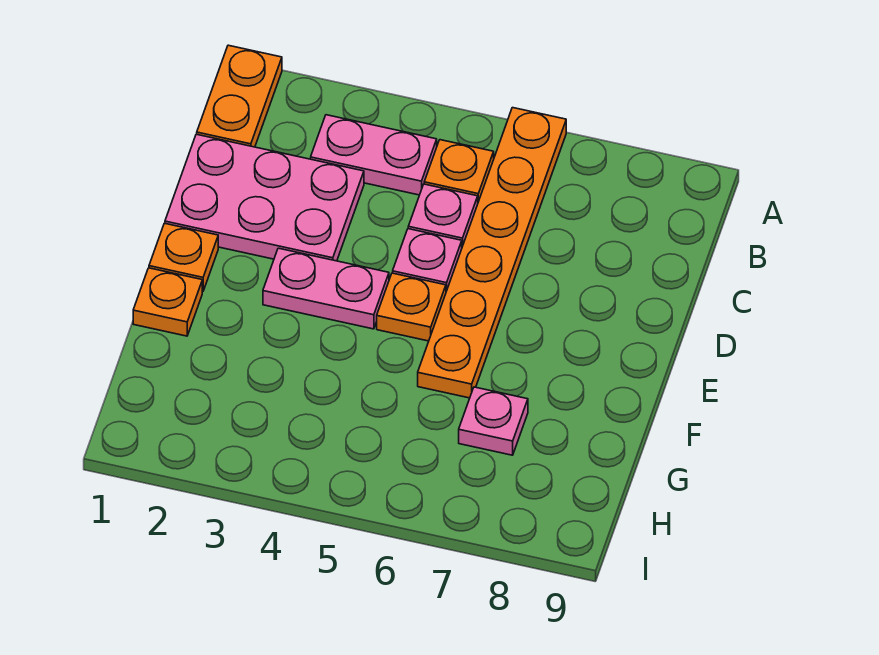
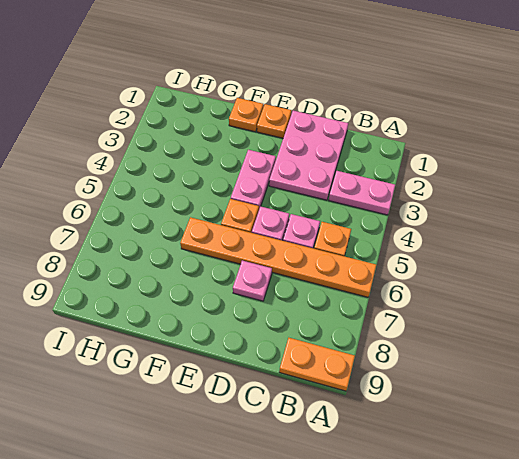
orange 1x2 plate [197,45,282,147] -> orange 1x2 plate moved to [279,338,355,391]
pink 1x2 plate [311,115,437,195] -> pink 1x2 plate turned to [329,171,395,215]
pink 1x1 plate [459,387,528,455] -> pink 1x1 plate moved to [233,261,272,301]

